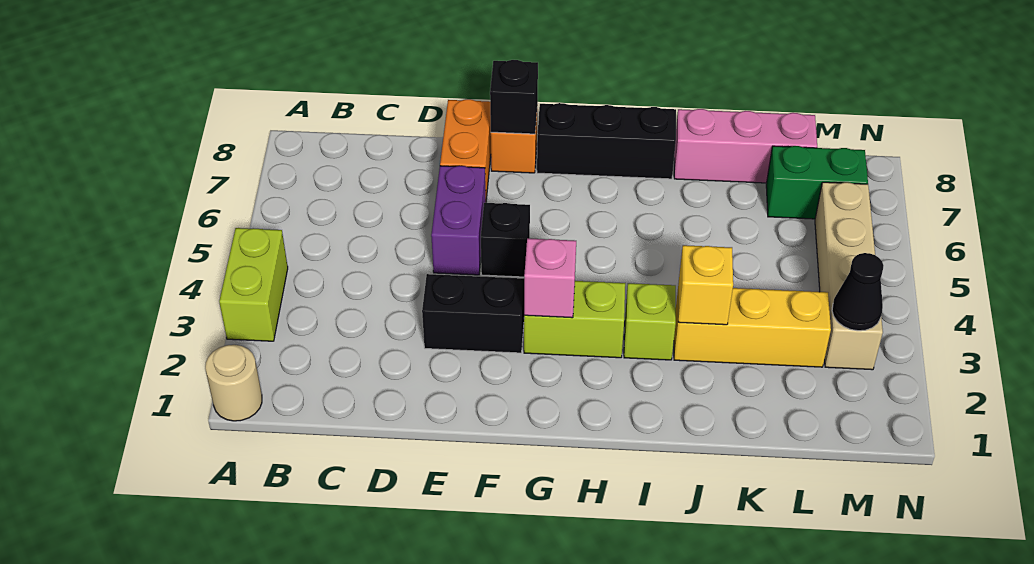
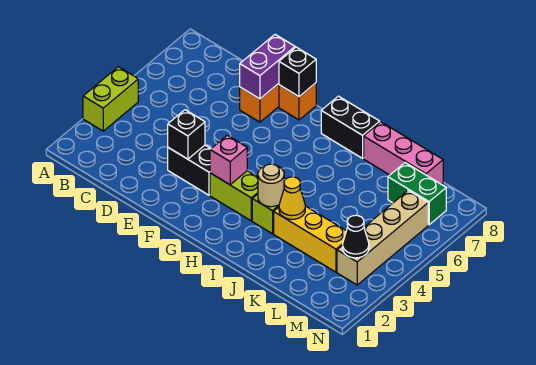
tan 1x1 round brick [205,345,262,421] -> tan 1x1 round brick moved to [258,164,284,207]
purple 1x2 brick [431,166,486,275] -> purple 1x2 brick moved to [240,35,295,99]
black 1x1 brick [481,203,530,277] -> black 1x1 brick moved to [168,110,205,159]
black 1x3 brick [537,103,676,179] -> black 1x2 brick [321,96,380,158]
yellow 1x1 brick [678,245,733,325] -> yellow 1x1 cone [279,177,305,219]

